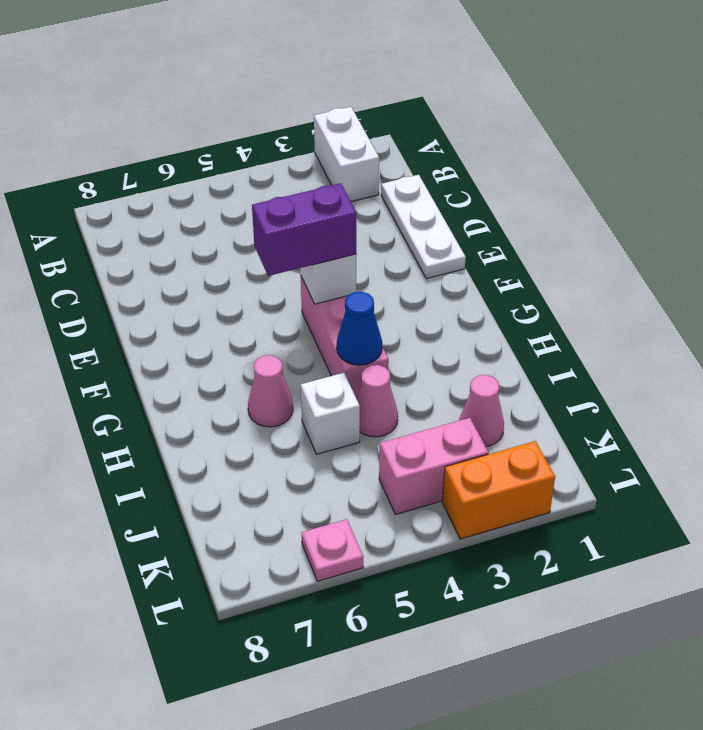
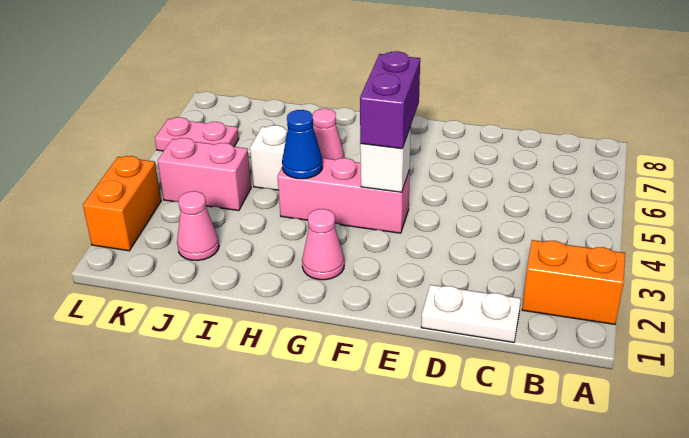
white 1x2 brick [314,107,379,202] -> orange 1x2 brick [522,240,625,324]
white 1x3 plate [381,175,466,279] -> white 1x2 plate [421,285,521,342]
pink 1x1 cone [357,365,398,437] -> pink 1x1 cone moved to [302,209,344,280]
pink 1x2 brick [379,418,488,514] -> pink 1x2 brick turned to [158,138,251,211]
pink 1x1 plate [301,519,363,581] -> pink 1x2 plate [155,117,239,151]

